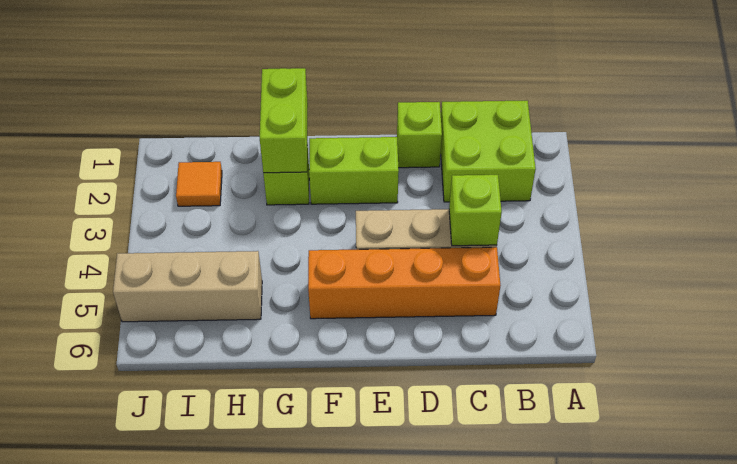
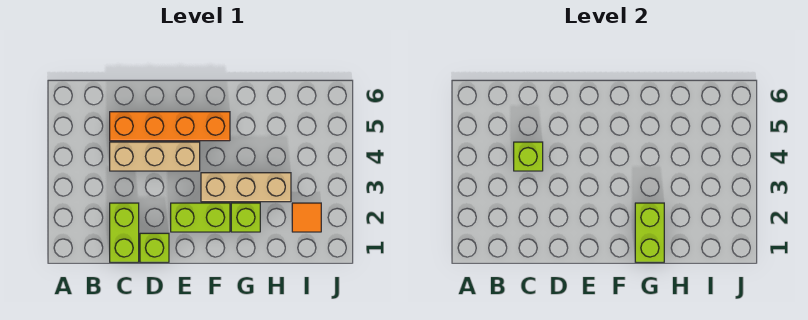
lime 2x2 brick [441,101,536,202] -> lime 1x2 brick [110,203,139,262]
tan 1x3 brick [113,251,262,322] -> tan 1x3 brick moved to [201,173,291,202]

